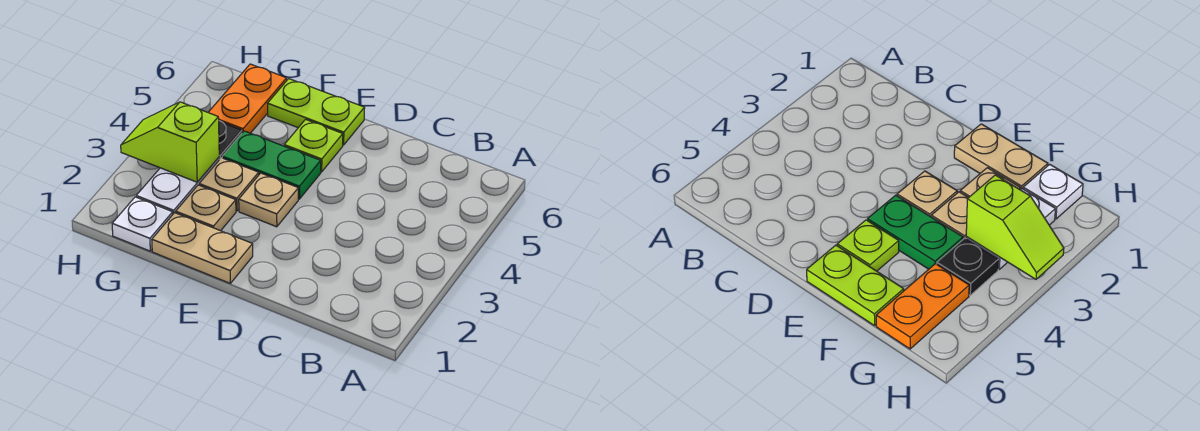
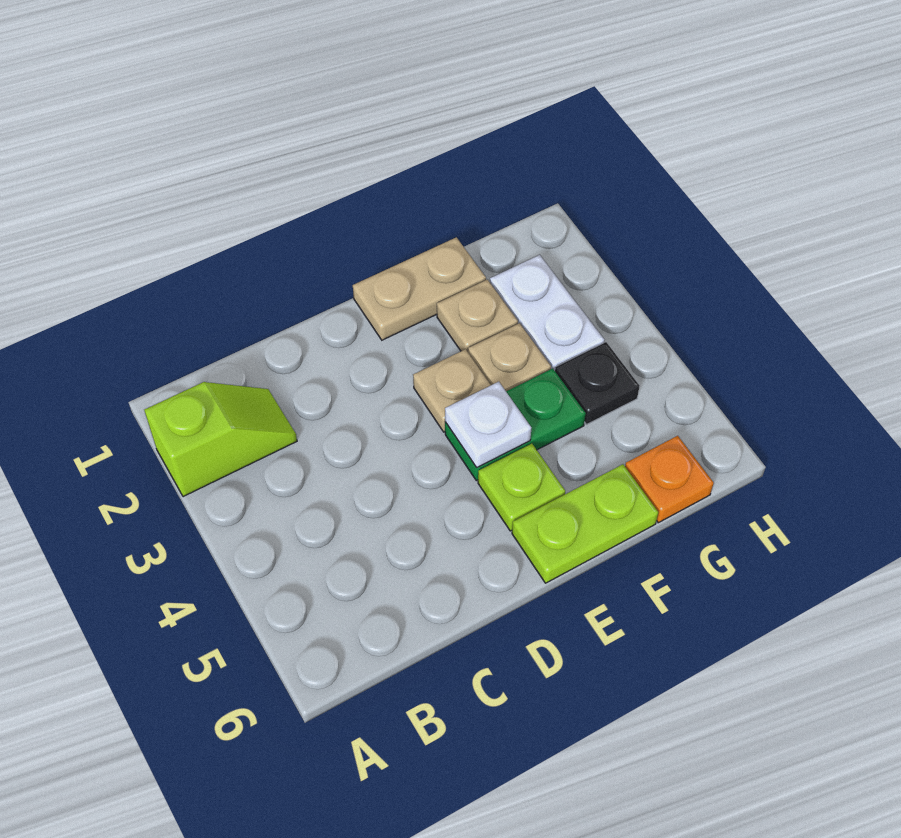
white 1x1 plate [112,197,173,251] -> white 1x1 plate moved to [445,382,531,467]
lime 1x2 slope [121,102,219,182] -> lime 1x2 slope moved to [144,382,297,497]
orange 1x2 plate [208,64,287,133] -> orange 1x1 plate [625,436,714,523]

